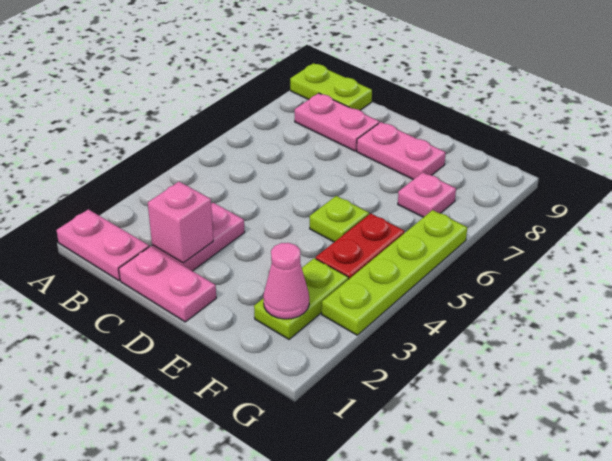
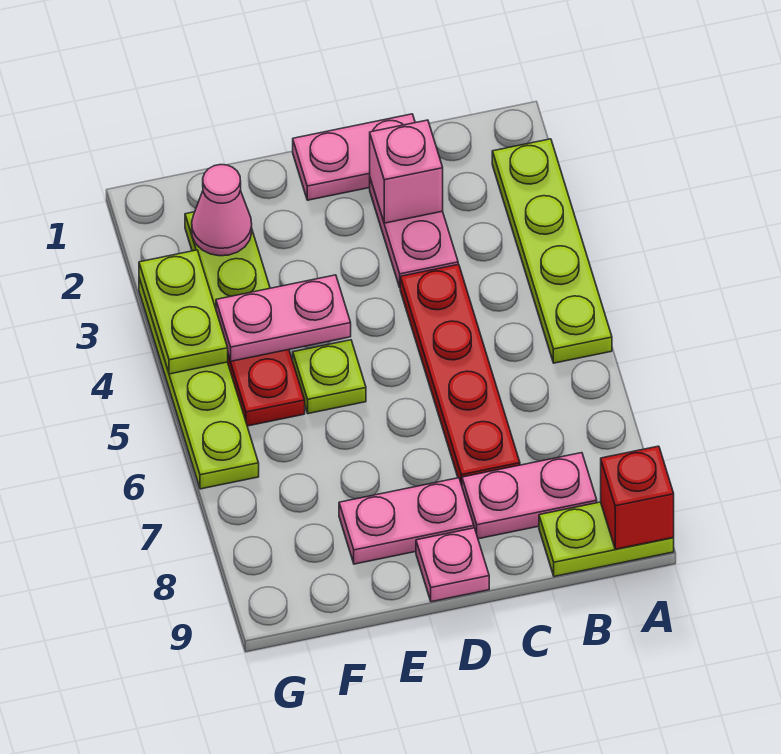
pink 1x2 plate [57,209,149,280] -> pink 1x2 plate moved to [216,275,351,361]
none -> lime 1x4 plate [492,139,612,363]
none -> red 1x1 brick [601,446,674,549]
none -> red 1x4 plate [400,264,520,485]
pink 1x1 plate [398,172,456,217] -> pink 1x1 plate moved to [416,528,489,602]
none -> lime 1x2 plate [139,250,228,374]

